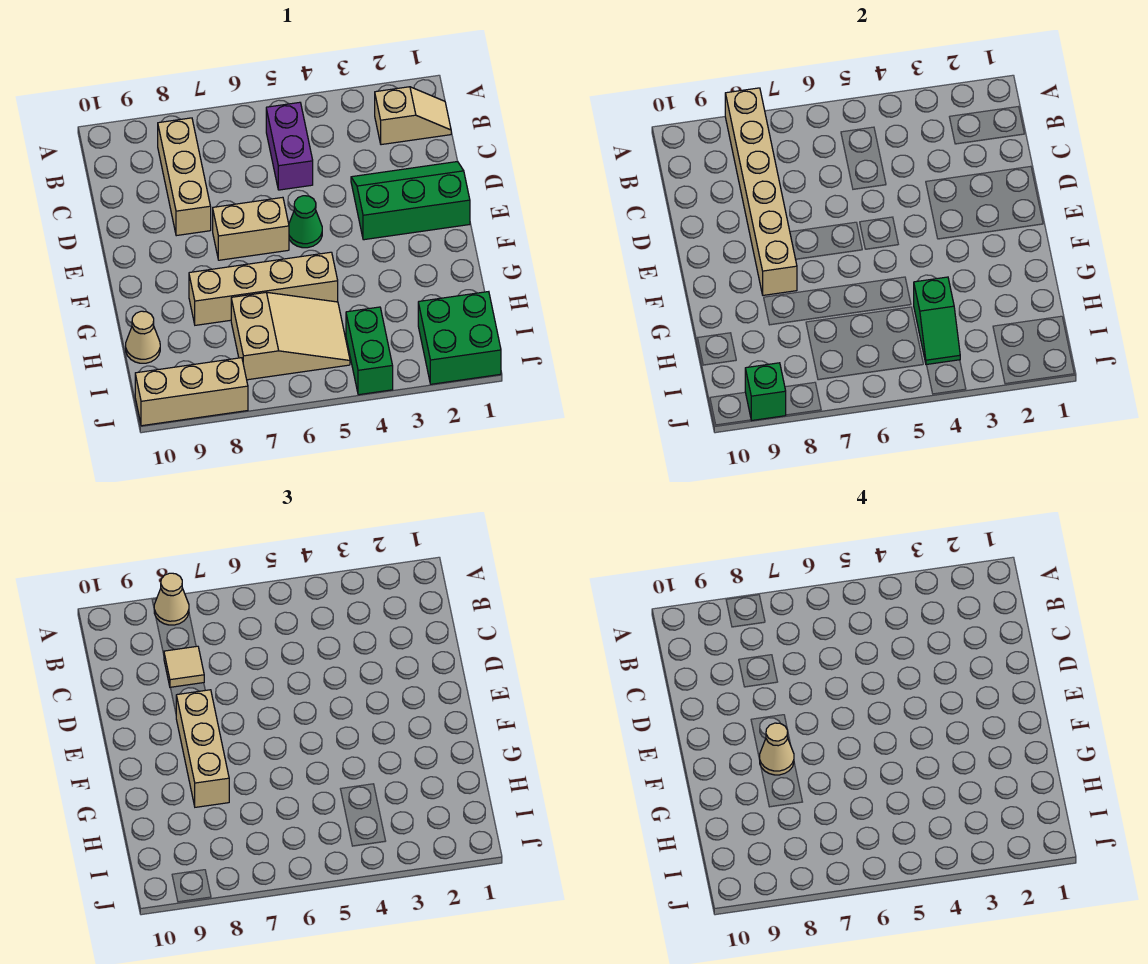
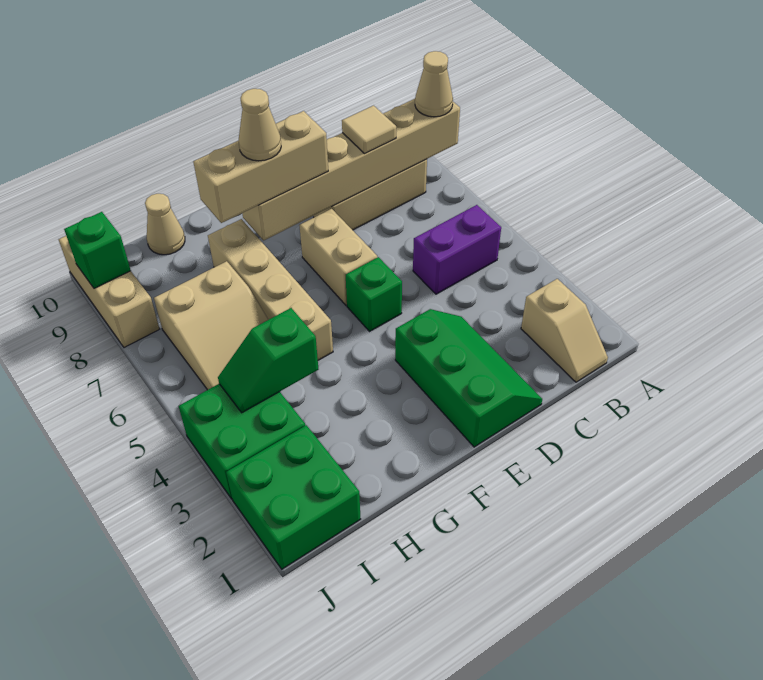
green 1x1 cone [289,196,322,248] -> green 1x1 brick [346,257,402,331]
green 1x2 brick [346,307,393,395] -> green 2x2 brick [179,384,305,499]

